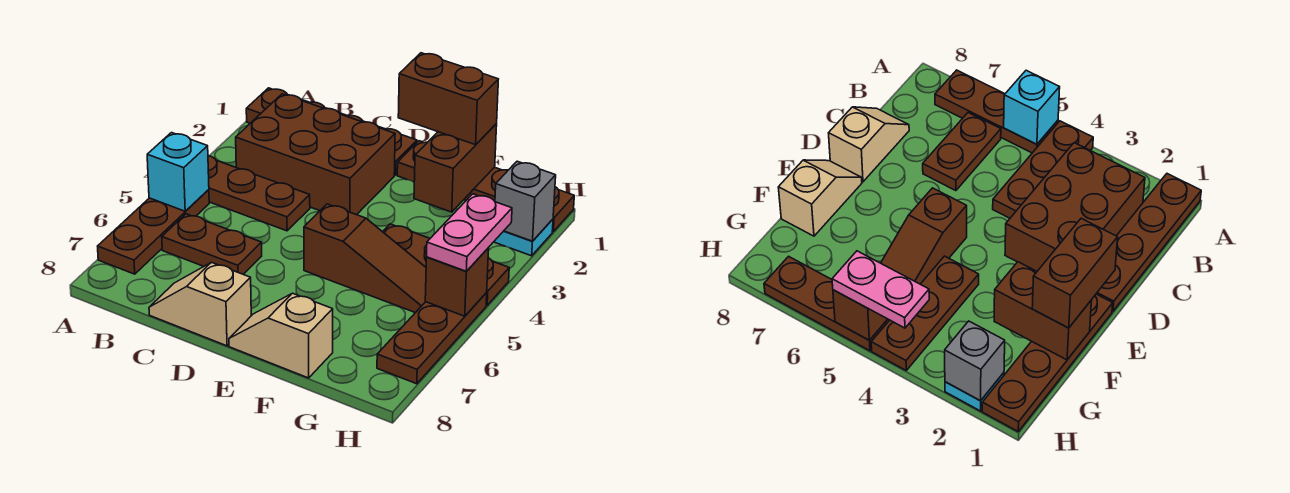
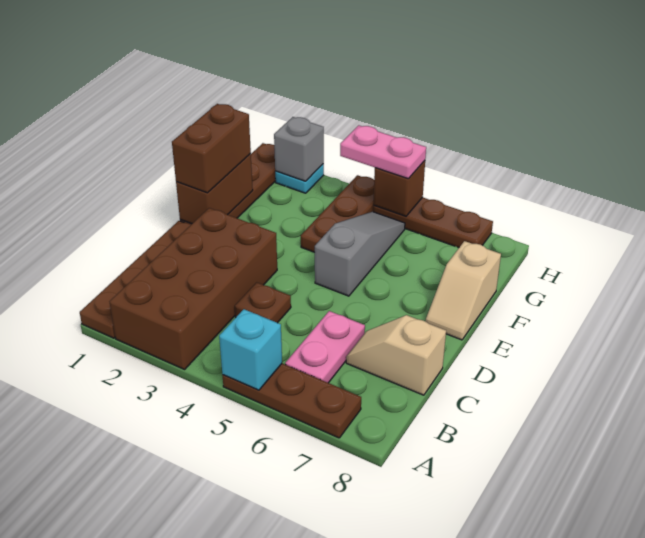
brown 1x3 plate [208,156,310,231] -> brown 1x1 plate [235,282,291,323]
brown 2x3 brick [236,94,395,215] -> brown 2x4 brick [110,208,277,369]
brown 1x2 plate [162,214,262,274] -> pink 1x2 plate [285,311,365,383]
tan 1x2 slope [149,262,251,346] -> tan 1x2 slope turned to [346,315,446,395]
brown 1x3 slope [304,204,426,313] -> grey 1x3 slope [315,212,405,296]
brown 1x2 brick [414,124,497,212] -> brown 1x2 brick turned to [176,154,253,224]

